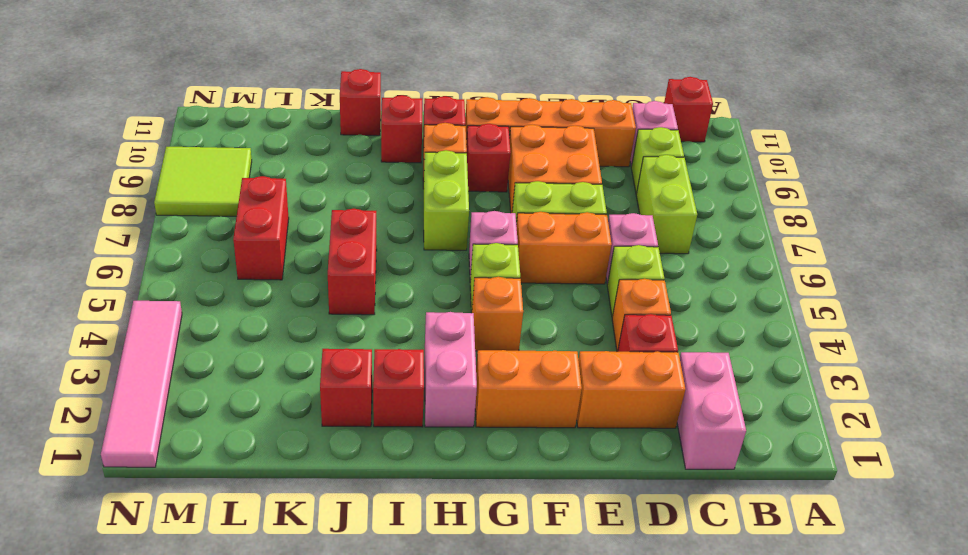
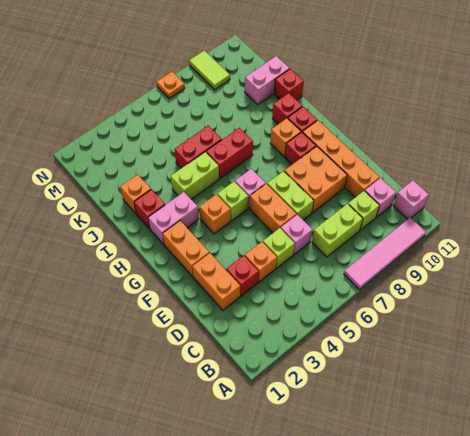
red 1x1 brick [664,77,713,142] -> pink 1x1 brick [393,180,429,219]
pink 1x2 brick [677,352,746,469] -> pink 1x2 brick moved to [245,56,290,104]
lime 1x2 brick [424,150,469,250] -> lime 1x2 brick moved to [171,152,219,199]
red 1x1 brick [320,348,372,427] -> orange 1x1 brick [120,175,151,213]
red 1x2 brick [233,176,289,280] -> red 1x2 brick moved to [206,128,253,179]
lime 2x2 tile [154,147,252,216] -> lime 1x2 tile [189,51,230,90]
pink 1x4 tile [101,301,182,467] -> pink 1x4 tile moved to [344,218,426,290]
none -> orange 1x1 plate [157,72,185,98]

